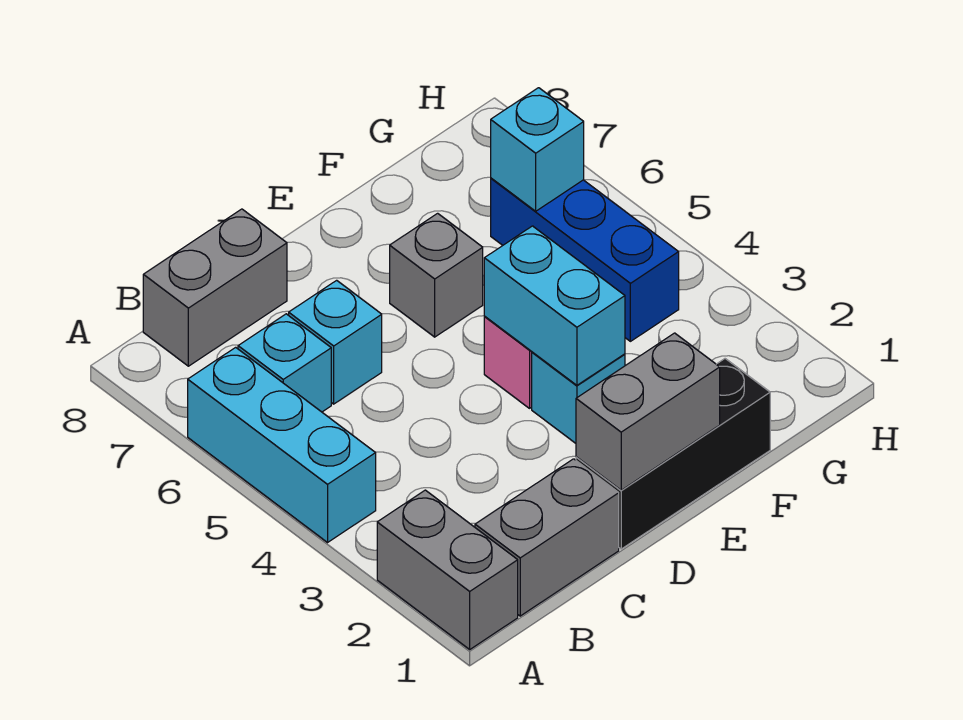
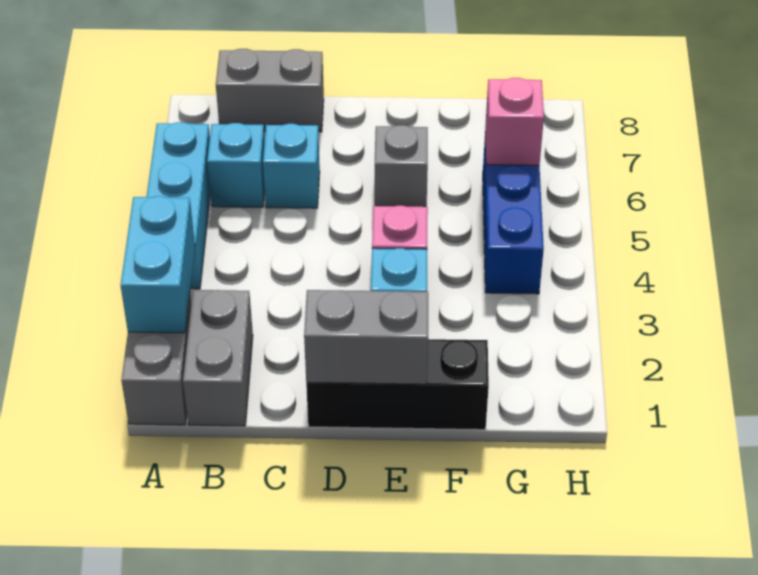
grey 1x2 brick [475,459,619,616] -> grey 1x2 brick turned to [183,290,253,426]
cyan 1x2 brick [484,226,625,385] -> cyan 1x2 brick moved to [120,196,195,333]
cyan 1x1 brick [491,88,584,211] -> pink 1x1 brick [485,78,544,165]

